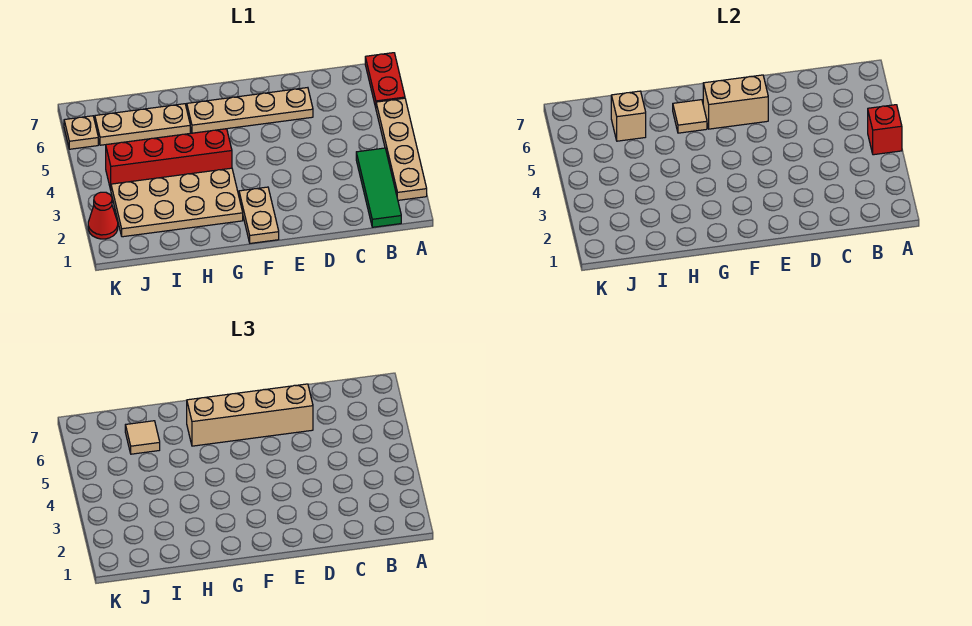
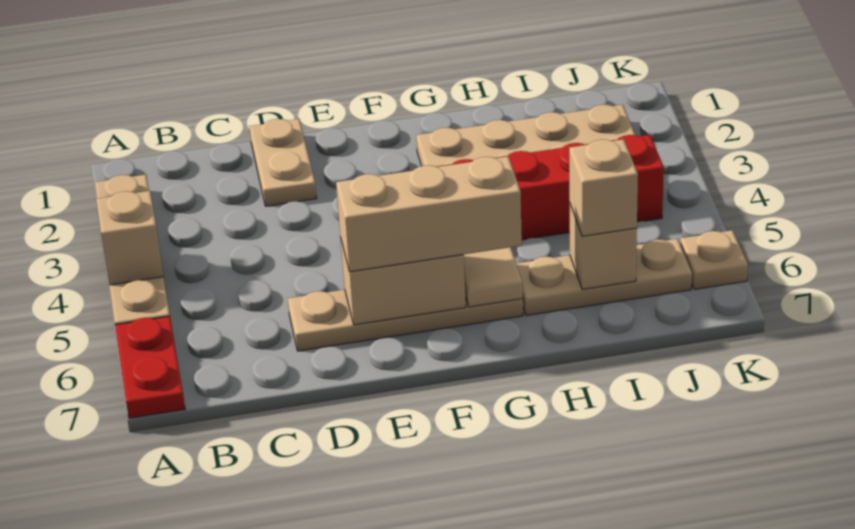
red 1x1 brick [868,105,902,155] -> tan 1x1 brick [96,191,163,285]
green 1x3 tile [356,148,401,227] -> none
tan 1x4 brick [187,384,313,446] -> tan 1x3 brick [336,157,522,272]
tan 1x2 plate [239,187,279,243] -> tan 1x2 plate moved to [249,119,317,206]
tan 1x1 tile [125,421,160,454] -> tan 1x1 brick [569,139,638,236]
red 1x1 cone [88,192,118,239] -> none

